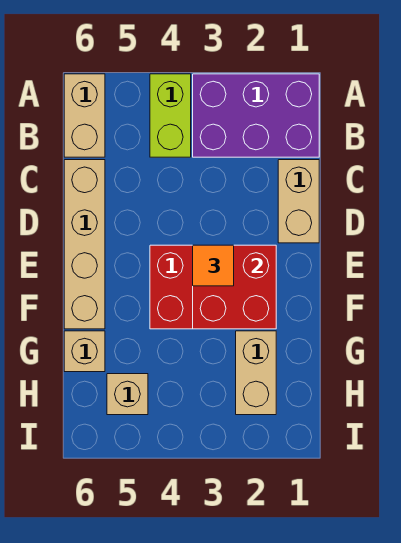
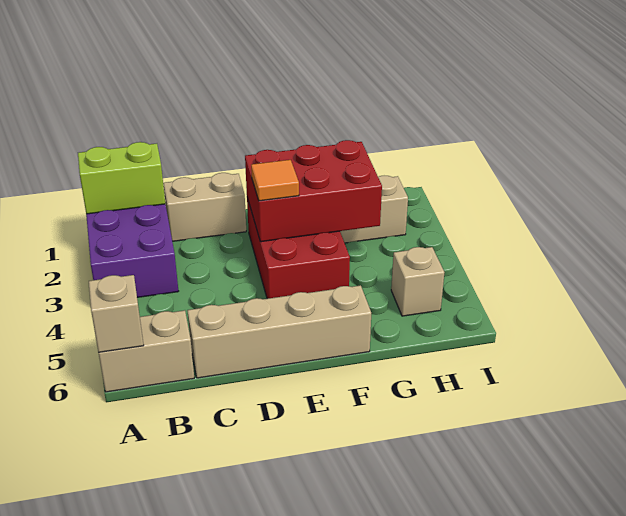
lime 1x2 brick [150,74,191,157] -> lime 1x2 brick moved to [78,142,165,214]
red 2x2 brick [193,245,276,329] -> red 2x3 brick [245,140,382,242]
tan 1x1 brick [64,331,105,372] -> tan 1x1 brick moved to [89,275,144,352]

